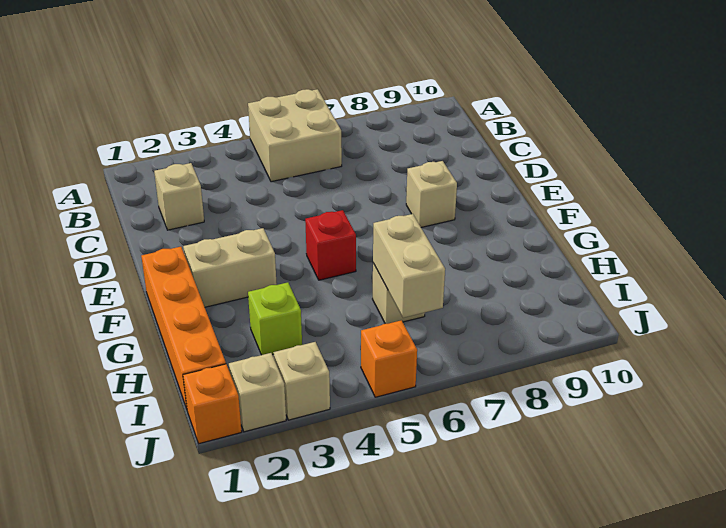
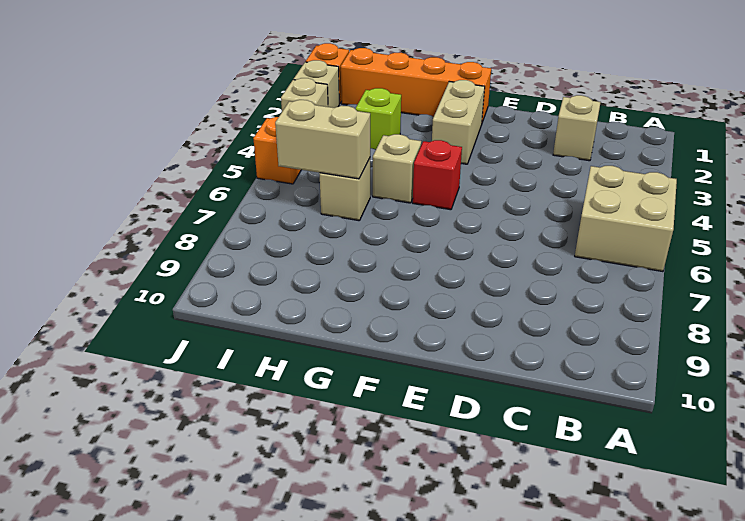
tan 1x1 brick [406,161,457,227] -> tan 1x1 brick moved to [373,134,421,203]

